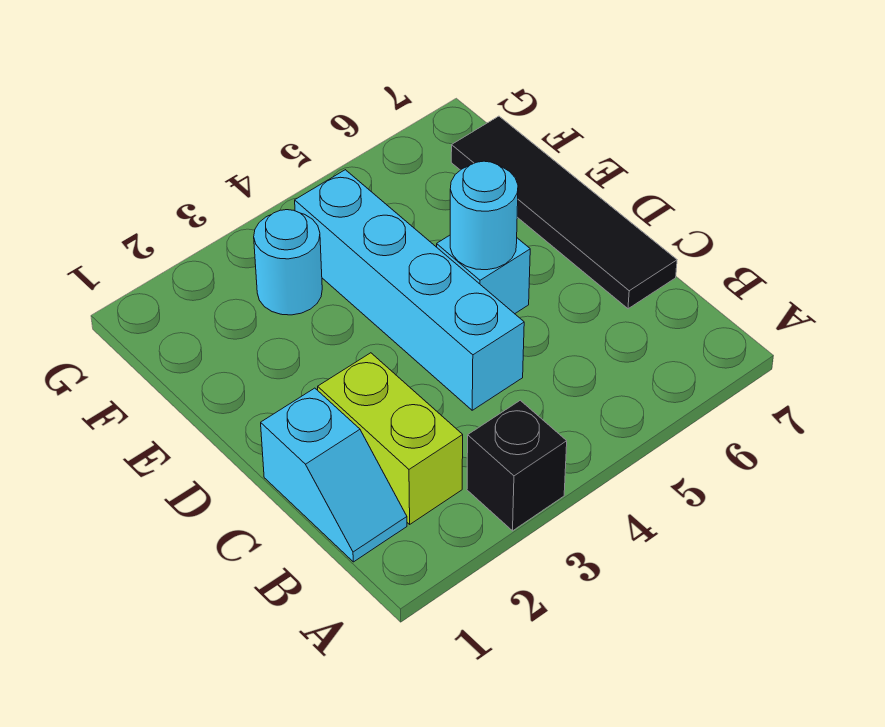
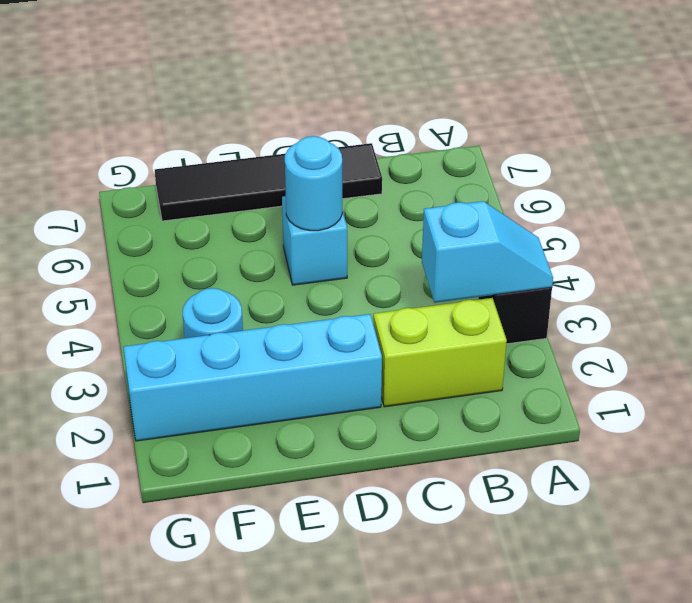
cyan 1x2 slope [261,388,407,562] -> cyan 1x2 slope moved to [422,201,553,303]
cyan 1x4 brick [295,170,524,410] -> cyan 1x4 brick moved to [124,314,382,441]

